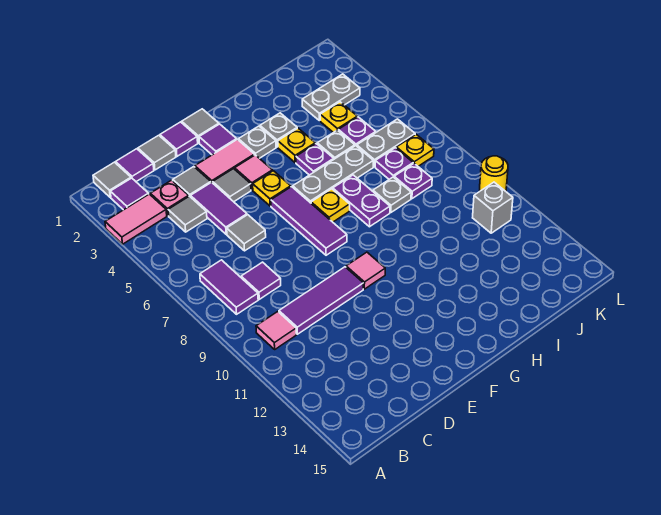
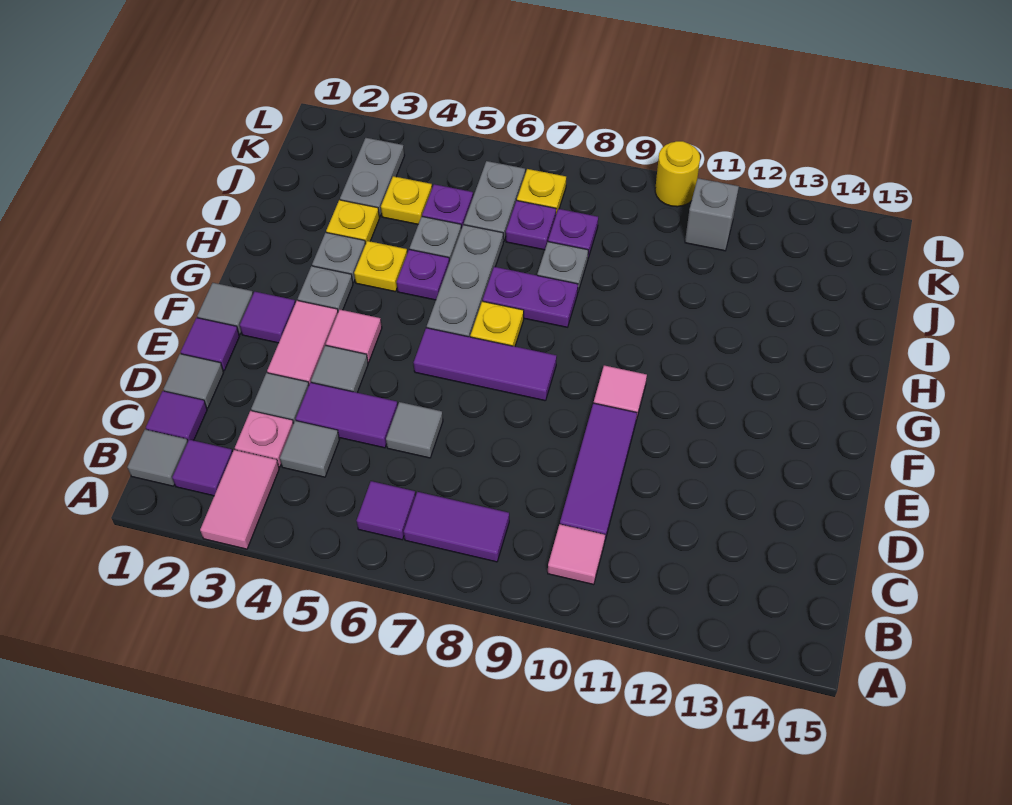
purple 1x1 tile [241,262,281,299] -> purple 1x1 tile moved to [357,481,416,540]
yellow 1x1 plate [253,171,291,206] -> yellow 1x1 plate moved to [326,200,380,244]

